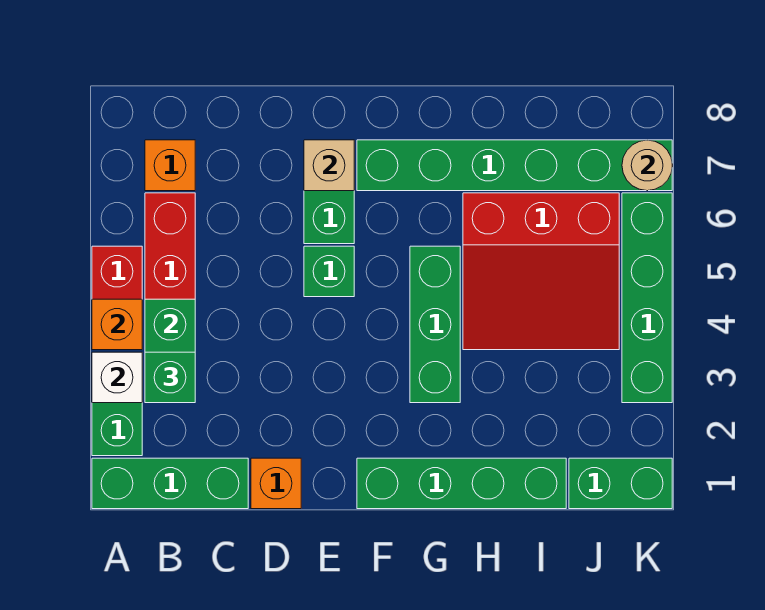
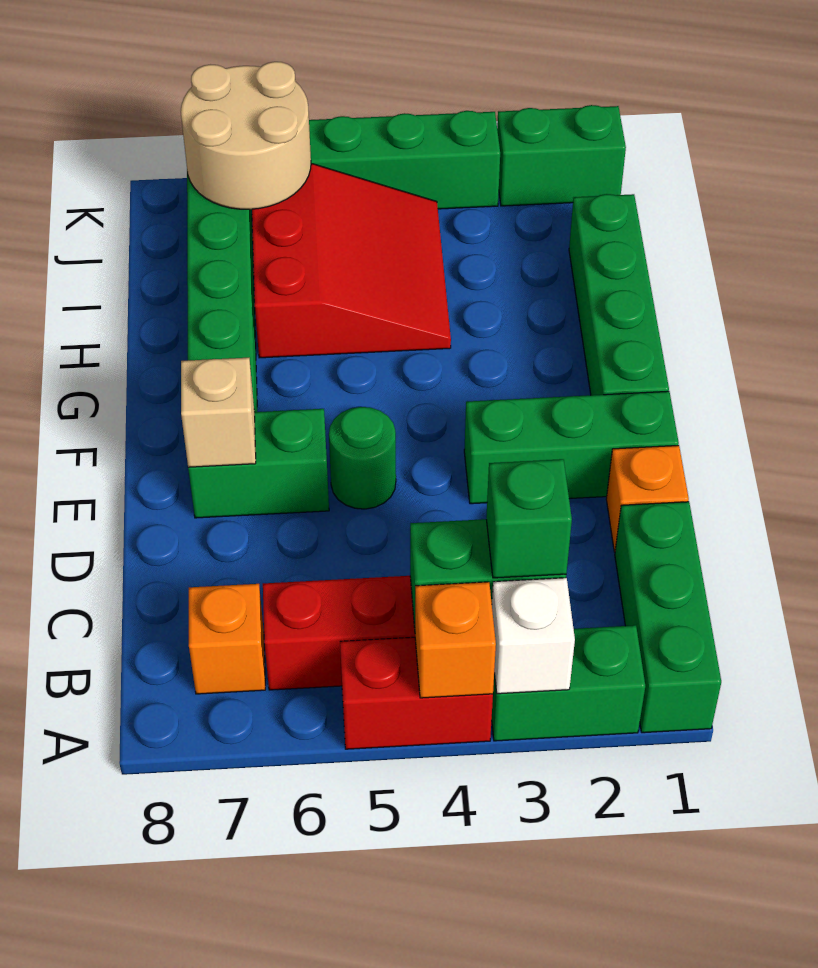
green 1x1 brick [304,246,354,297] -> green 1x1 round brick [329,407,396,509]
green 1x3 brick [410,246,460,403] -> green 1x3 brick moved to [464,391,679,504]
green 1x2 brick [569,458,672,509] -> green 1x2 brick turned to [497,105,626,206]
tan 1x1 round brick [622,140,672,191] -> tan 2x2 round brick [181,62,311,209]

